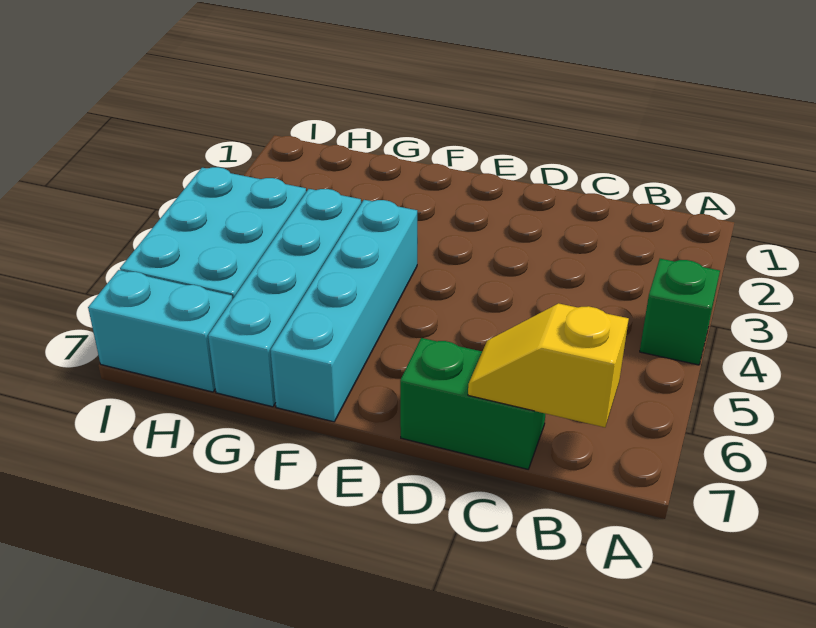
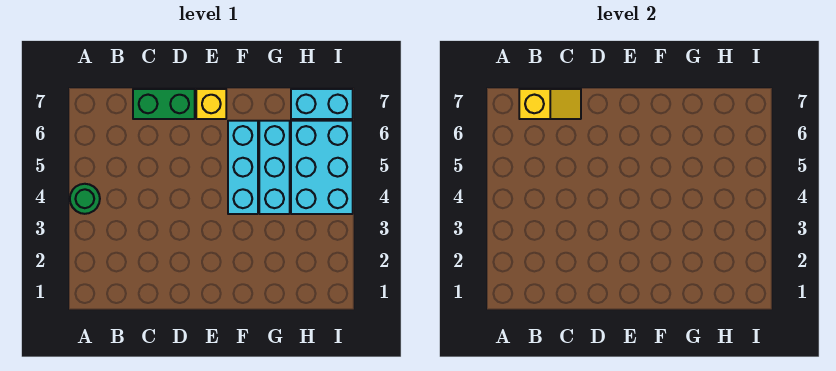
green 1x1 brick [640,259,720,365] -> green 1x1 round brick [70,184,100,214]
none -> yellow 1x1 brick [196,89,226,119]
cyan 1x4 brick [270,200,417,422] -> cyan 1x3 brick [228,121,258,214]
cyan 1x4 brick [208,189,361,407] -> cyan 1x3 brick [259,121,290,214]

